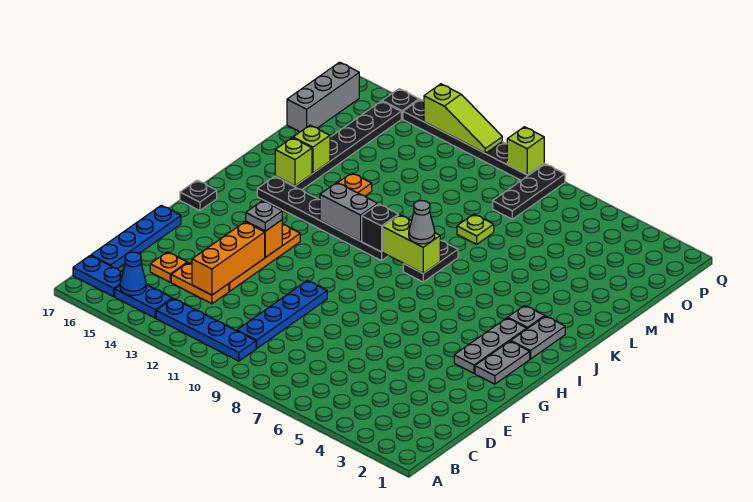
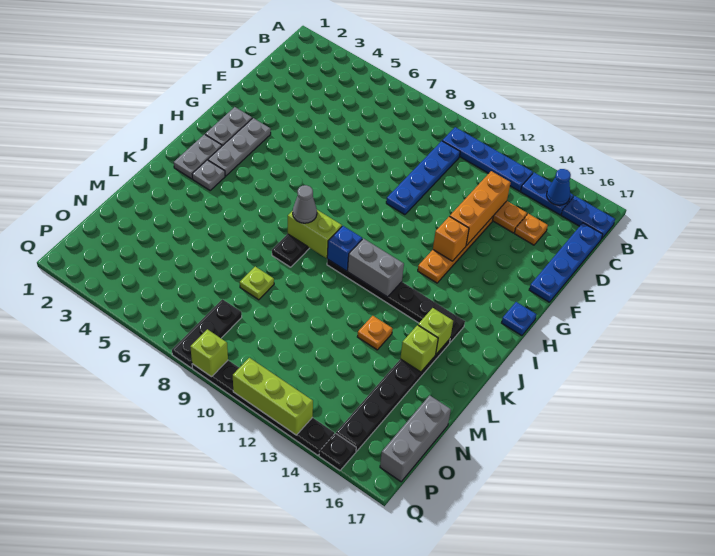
grey 1x1 plate [246,201,282,231] -> none
black 1x1 plate [180,180,217,211] -> blue 1x1 plate [502,302,536,336]
black 1x1 brick [362,204,399,252] -> blue 1x1 brick [327,226,362,271]
lime 1x3 slope [424,84,502,153] -> lime 1x3 brick [233,358,313,435]

